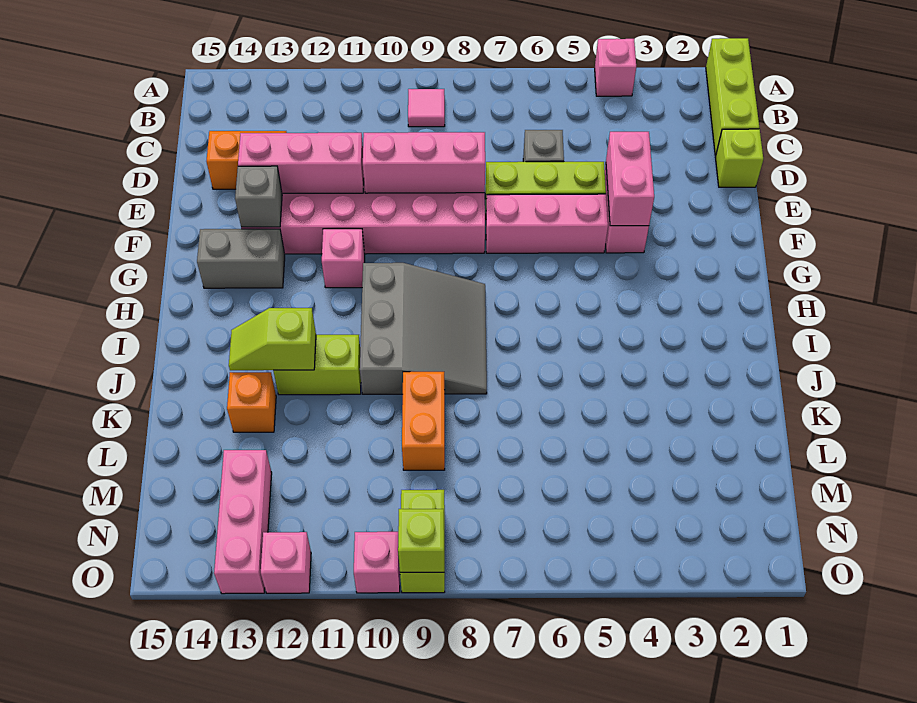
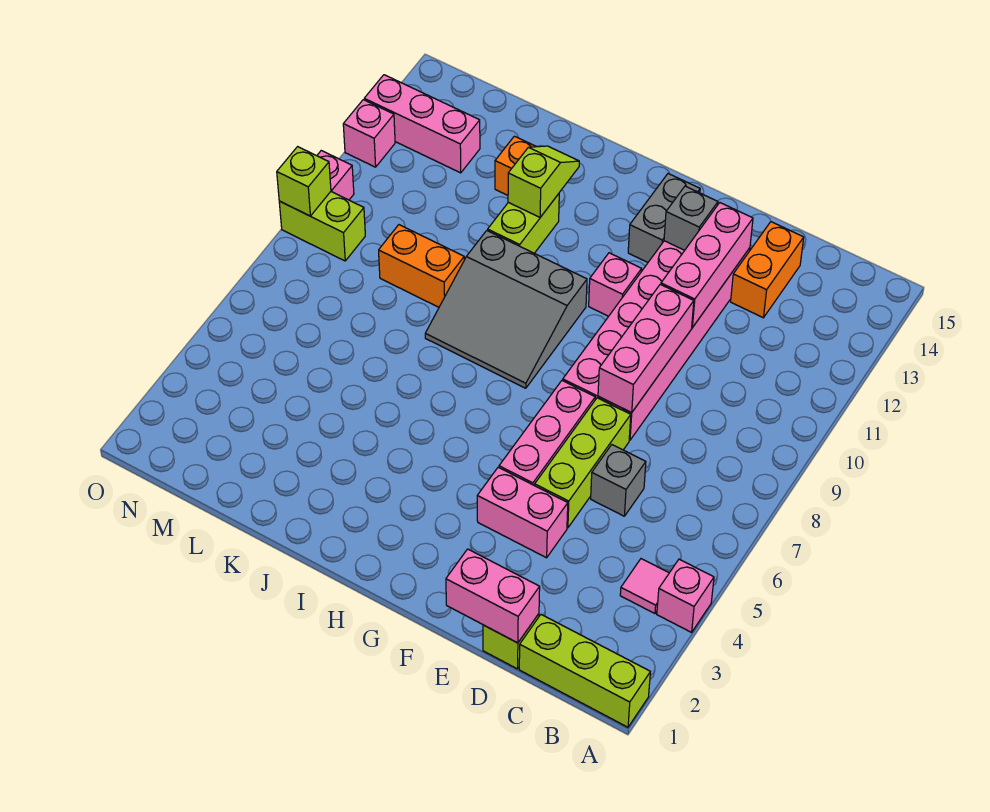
pink 1x1 tile [408,89,445,127] -> pink 1x1 tile moved to [620,559,669,614]
pink 1x2 brick [606,132,654,226] -> pink 1x2 brick moved to [446,549,540,643]

